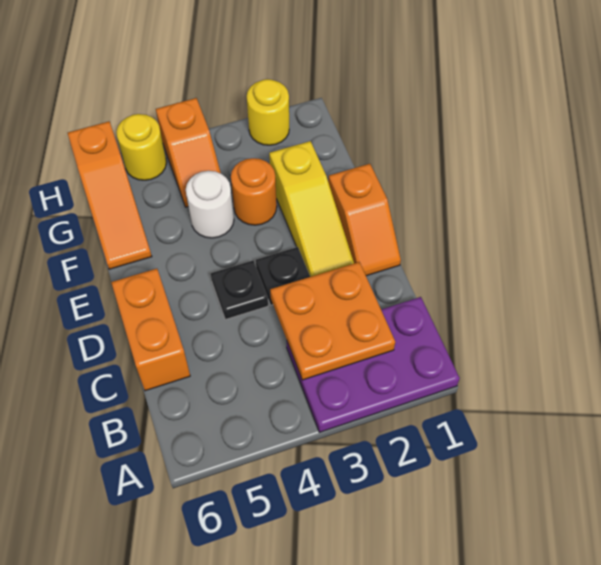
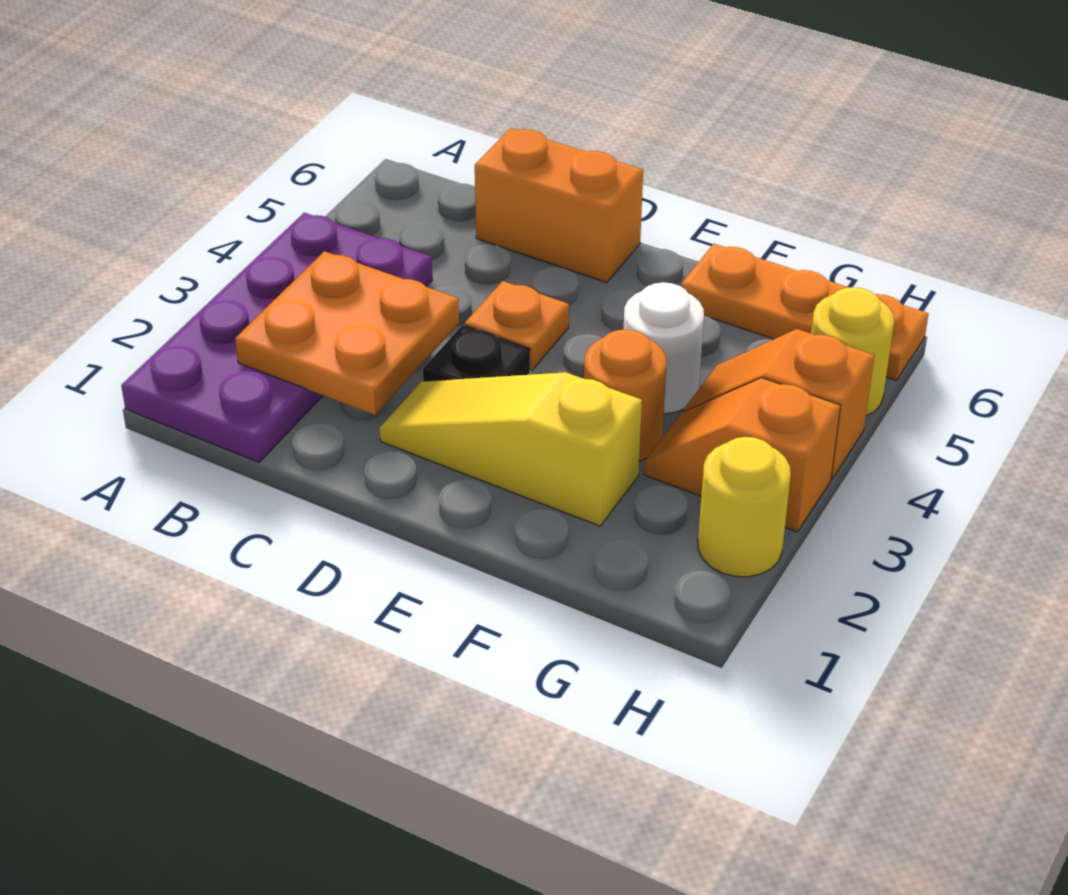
purple 2x3 plate [287,297,460,432] -> purple 2x4 plate [121,213,432,462]
orange 1x2 slope [328,164,401,276] -> orange 1x2 slope moved to [644,378,841,532]
black 1x1 plate [211,261,268,319] -> orange 1x1 plate [465,281,569,371]
orange 1x3 slope [68,121,152,269] -> orange 1x3 plate [681,244,929,380]

